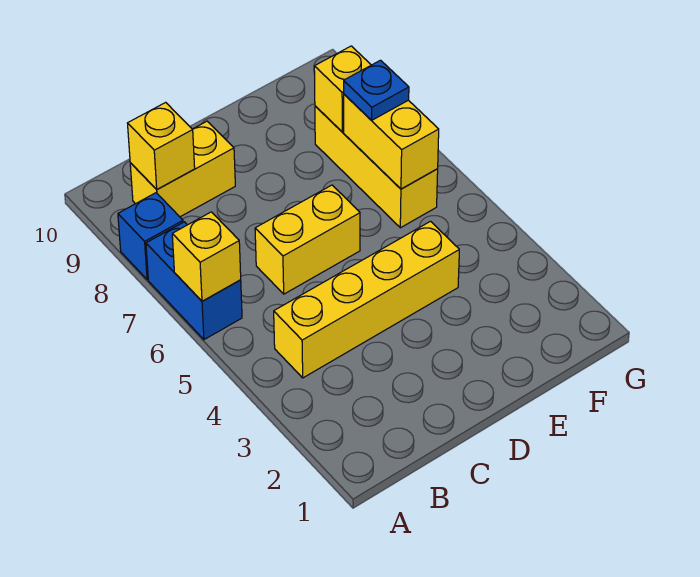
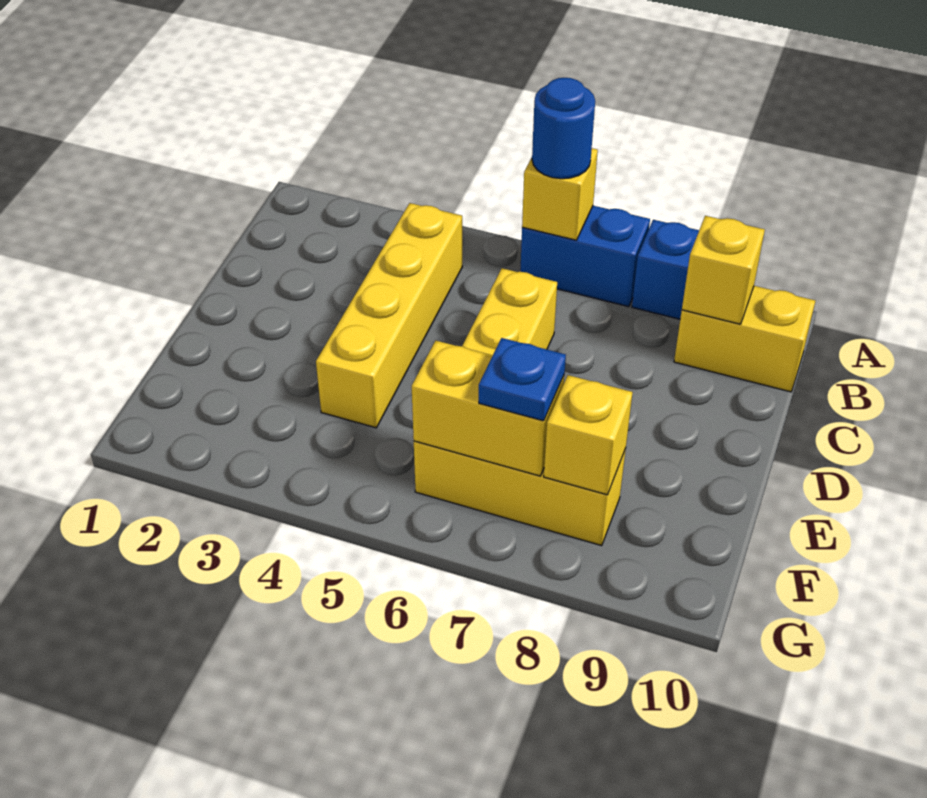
none -> blue 1x1 round brick [532,78,595,179]
yellow 1x2 brick [130,121,235,217] -> yellow 1x2 brick turned to [674,286,815,392]

